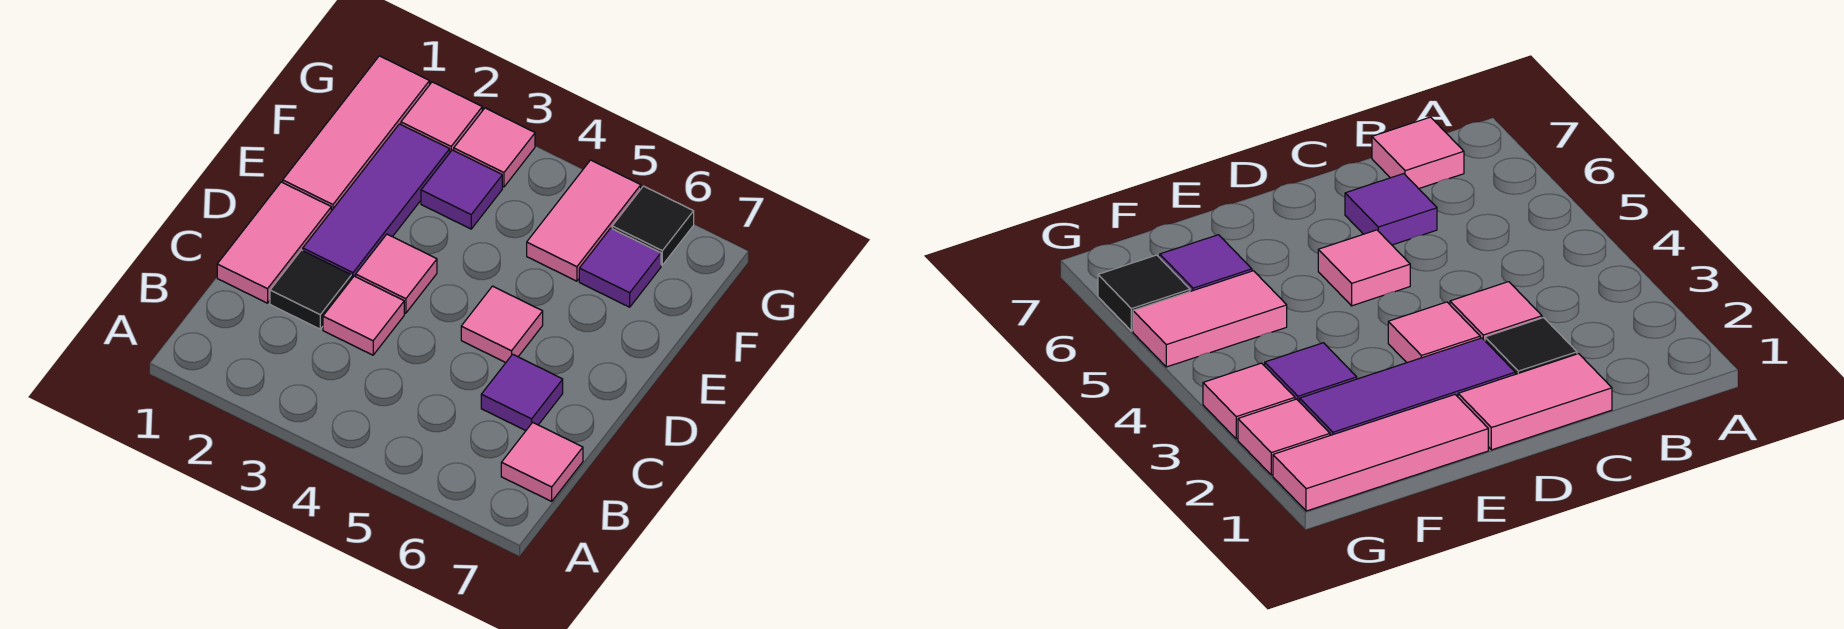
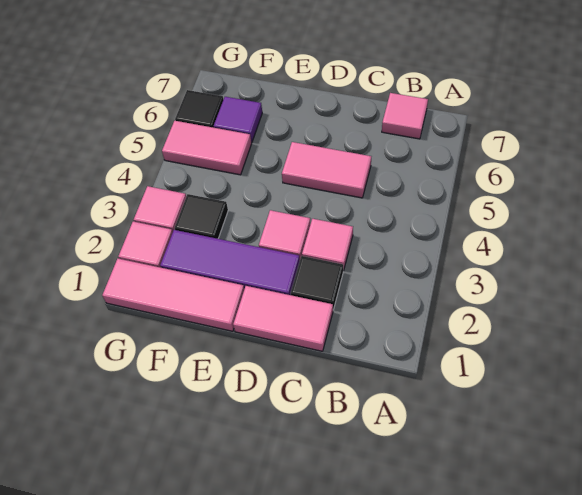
purple 1x1 tile [481,354,563,431] -> none
pink 1x1 tile [461,286,543,363] -> pink 1x2 tile [282,142,371,198]
purple 1x1 tile [421,150,502,229] -> black 1x1 tile [175,194,228,239]

